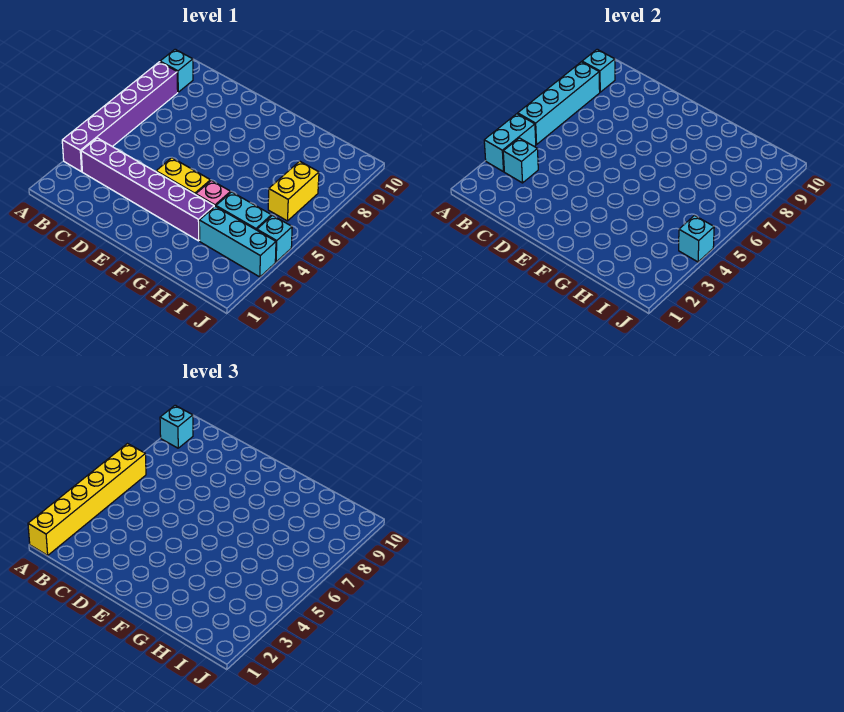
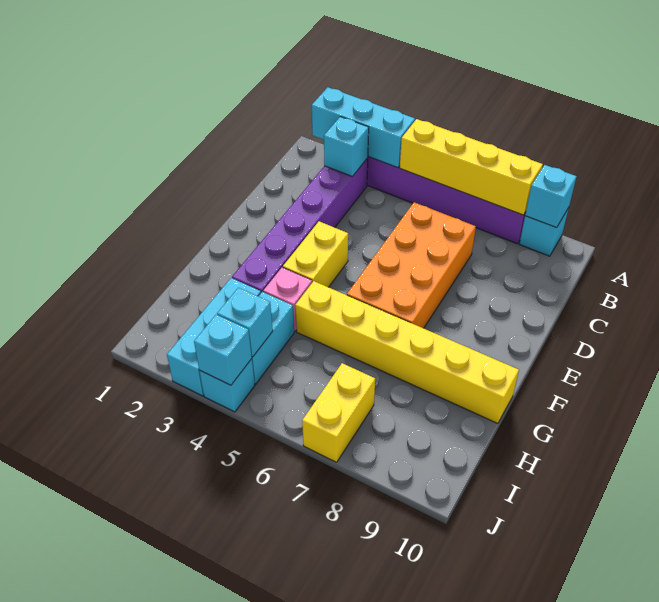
yellow 1x6 brick [28,444,146,555] -> yellow 1x6 brick moved to [295,281,519,423]
cyan 1x2 brick [484,114,536,172] -> cyan 1x3 brick [312,87,415,168]
cyan 1x4 brick [518,62,600,145] -> yellow 1x4 brick [400,119,543,215]
cyan 1x1 brick [160,405,193,448] -> cyan 1x1 brick moved to [217,288,273,357]
none -> orange 2x4 brick [347,202,476,328]
yellow 1x2 brick [268,161,319,221] -> yellow 1x2 brick turned to [302,363,375,462]

